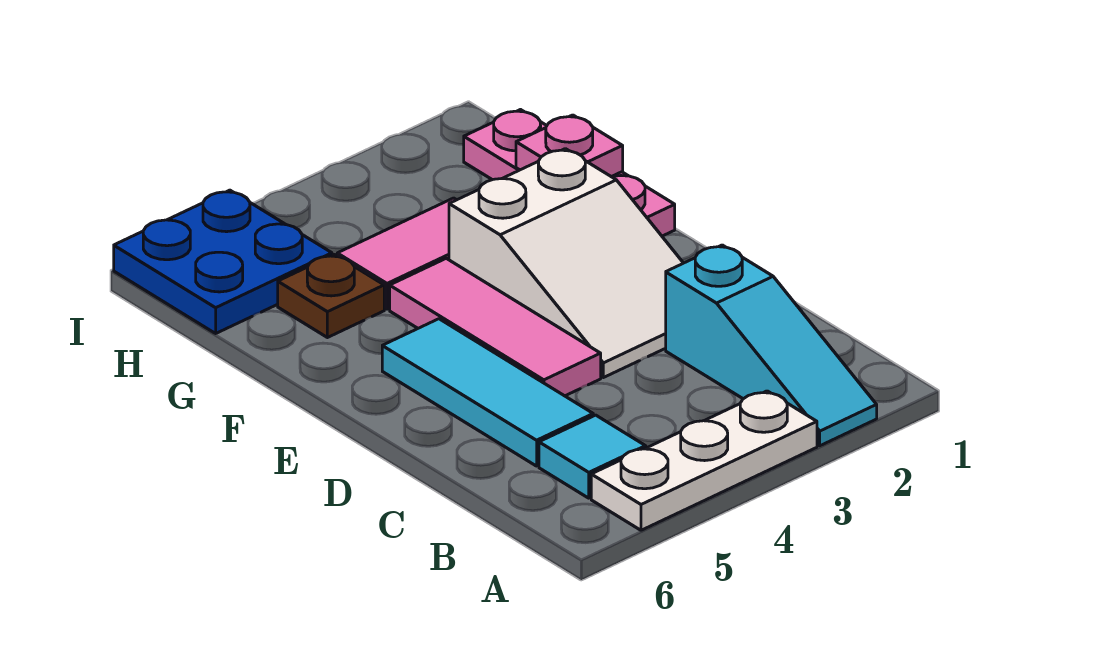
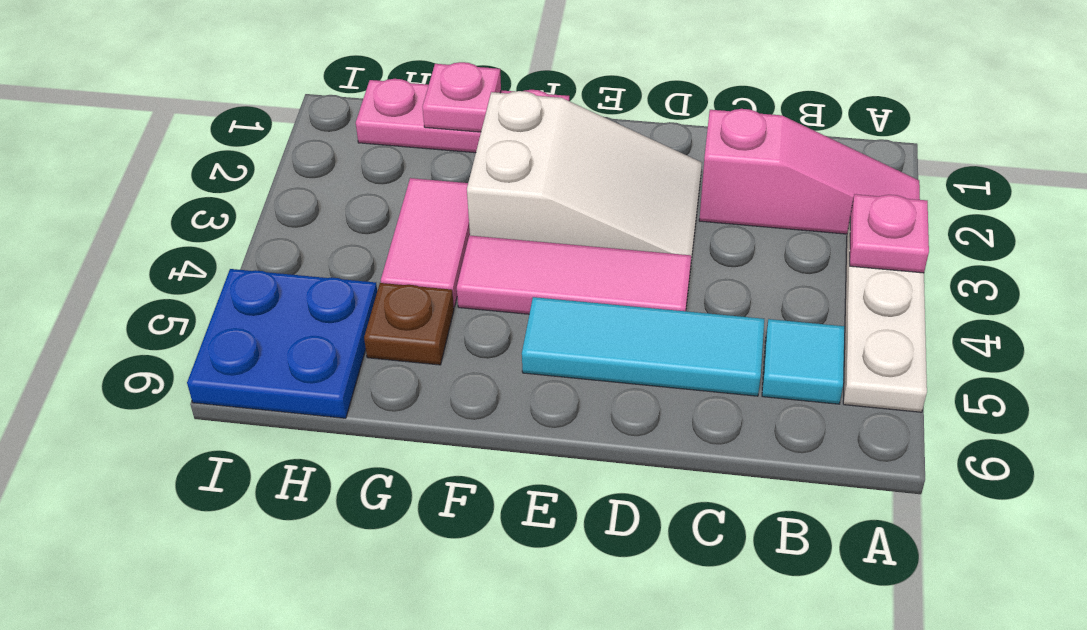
cyan 1x3 slope [666,245,877,446] -> pink 1x3 slope [699,109,920,234]
none -> pink 1x1 plate [850,194,929,273]

